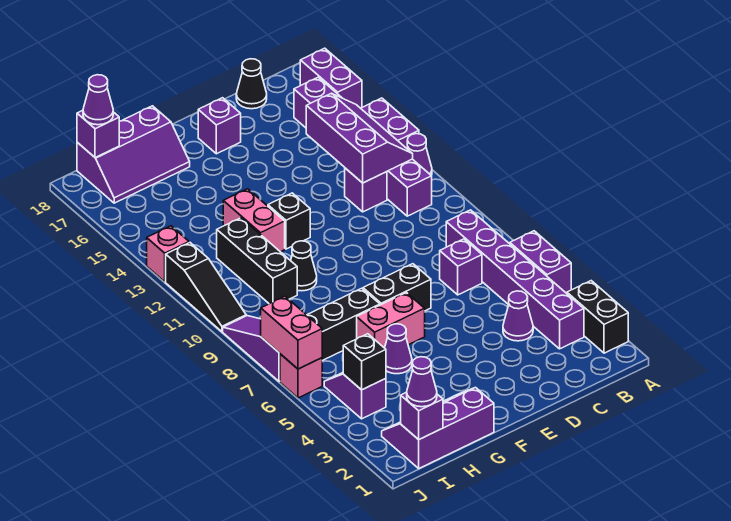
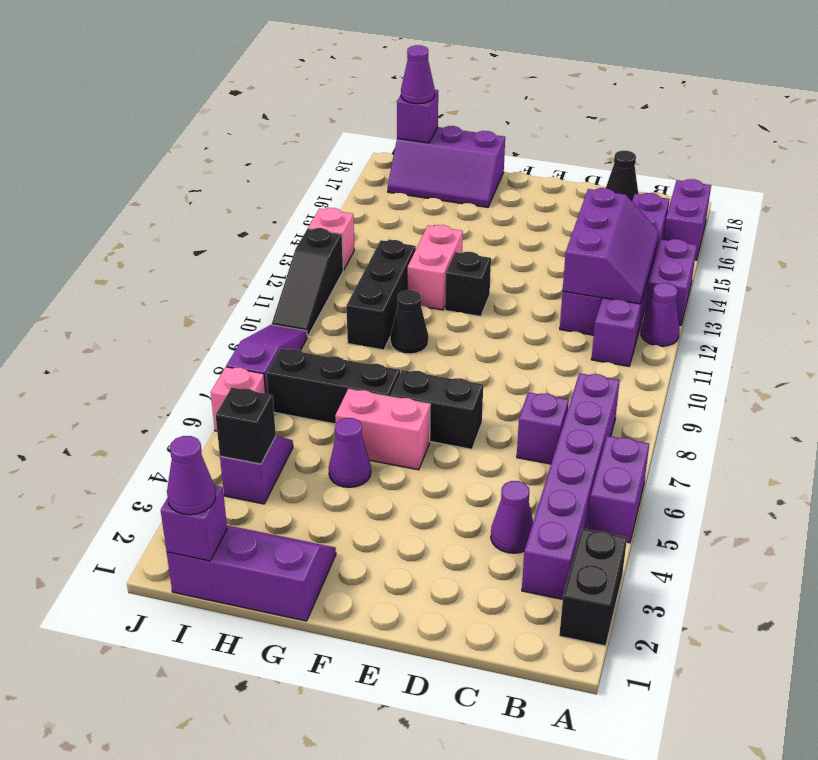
purple 1x1 brick [198,98,241,154] -> none
pink 1x2 brick [261,296,322,369] -> none

